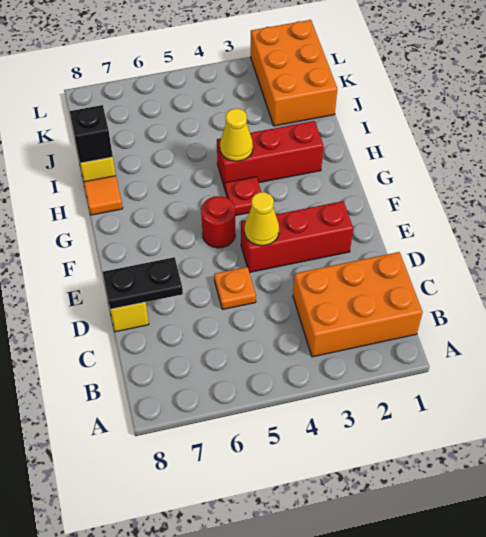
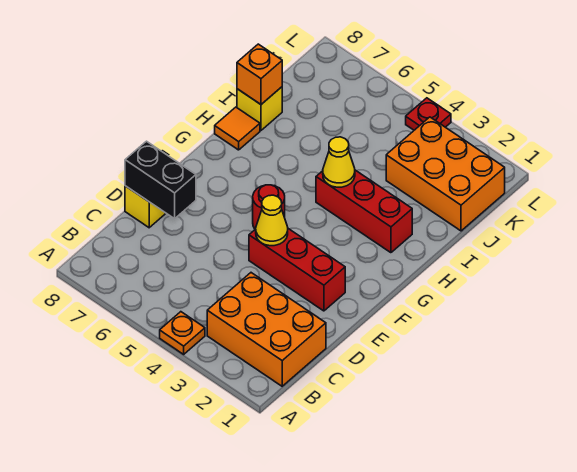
orange 1x1 plate [214,267,256,309] -> orange 1x1 plate moved to [160,312,205,354]
black 1x2 plate [103,257,183,309] -> black 1x2 brick [125,141,196,219]
red 1x1 plate [225,177,261,216] -> red 1x1 plate moved to [406,98,451,130]
black 1x1 brick [70,105,113,163] -> orange 1x1 brick [237,44,282,104]
orange 2x3 brick [251,20,337,126] -> orange 2x3 brick turned to [386,117,505,231]

